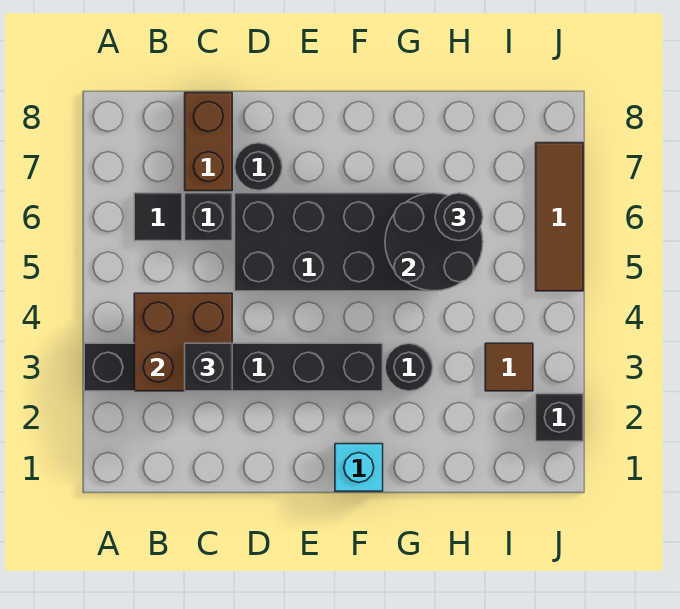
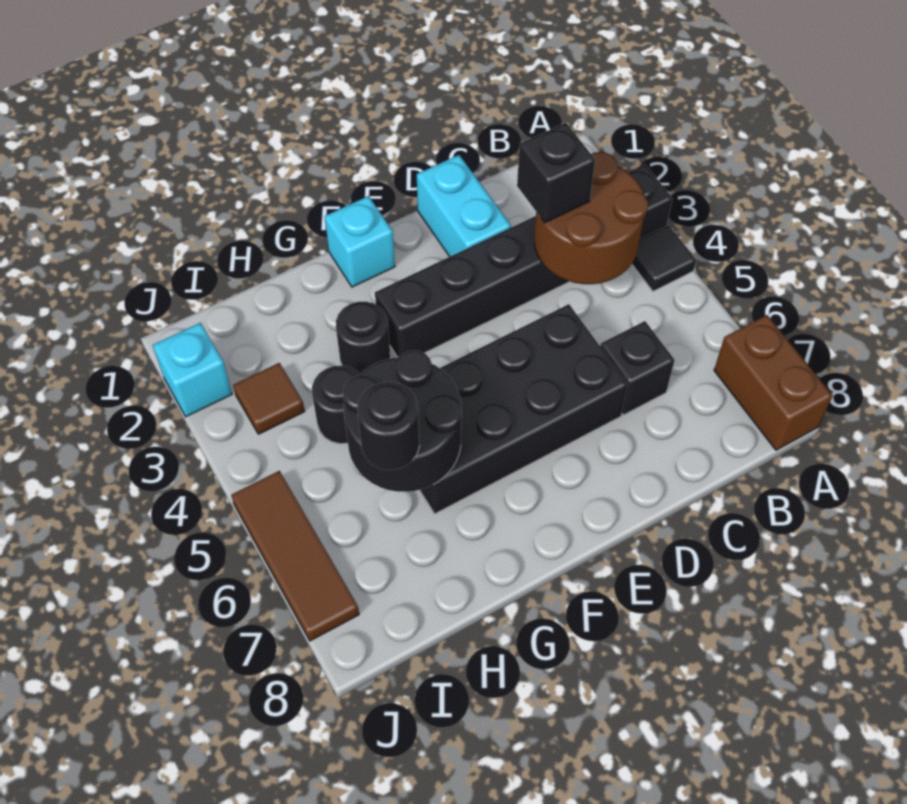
brown 2x2 brick [134,293,232,391] -> brown 2x2 round brick [534,152,648,284]
black 1x1 tile [134,193,182,241] -> black 1x1 tile moved to [632,225,696,291]
brown 1x2 brick [185,93,232,191] -> brown 1x2 brick moved to [714,315,833,450]
none -> cyan 1x2 brick [417,155,511,257]
black 1x1 round brick [235,143,282,191] -> black 1x1 round brick moved to [312,366,359,444]
black 1x1 brick [536,394,583,441] -> cyan 1x1 brick [153,323,232,417]

